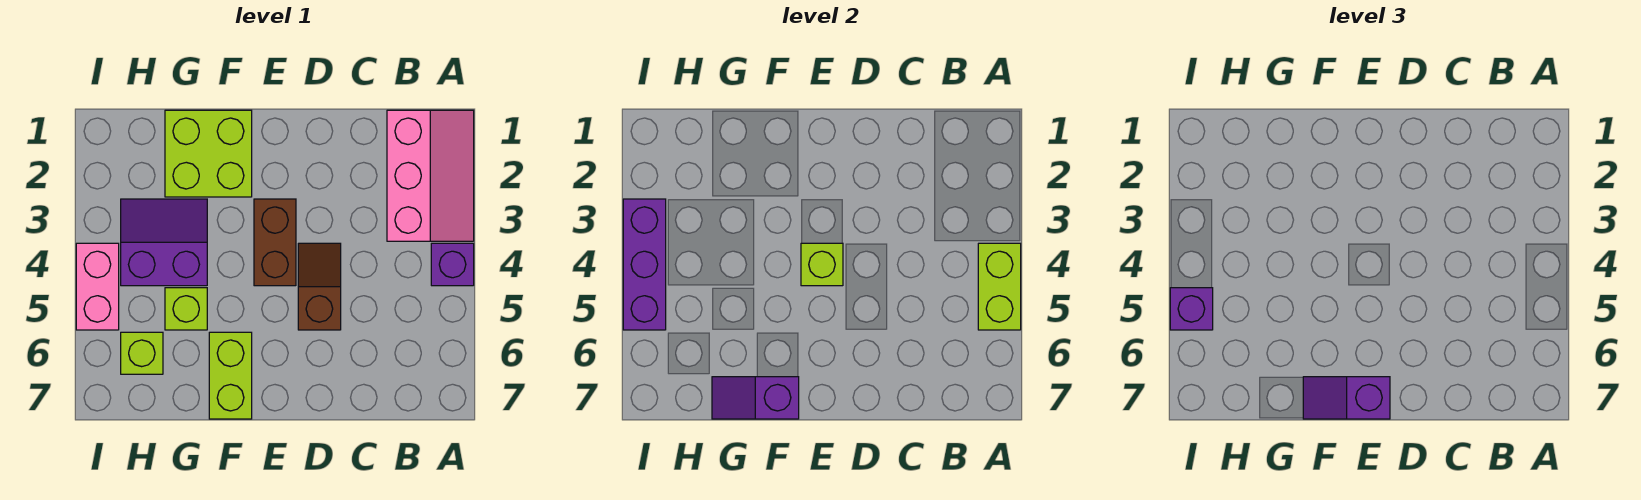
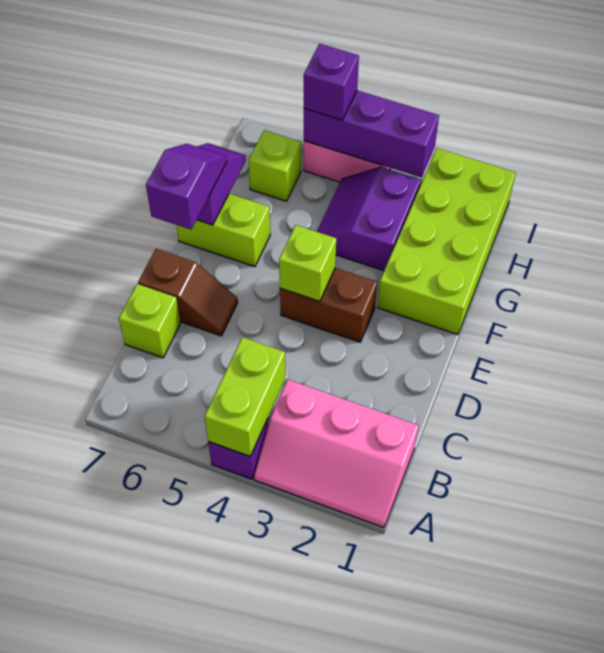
lime 1x2 brick [978,243,1021,330] -> lime 1x2 brick turned to [205,337,285,456]
brown 1x2 slope [298,243,341,330] -> brown 1x2 slope moved to [138,249,238,336]
lime 2x2 brick [165,110,252,197] -> lime 2x4 brick [377,148,516,335]
purple 2x2 slope [121,199,207,286] -> purple 2x2 slope turned to [317,167,421,271]
lime 1x1 brick [165,288,207,330] -> lime 1x1 brick moved to [119,284,180,358]

